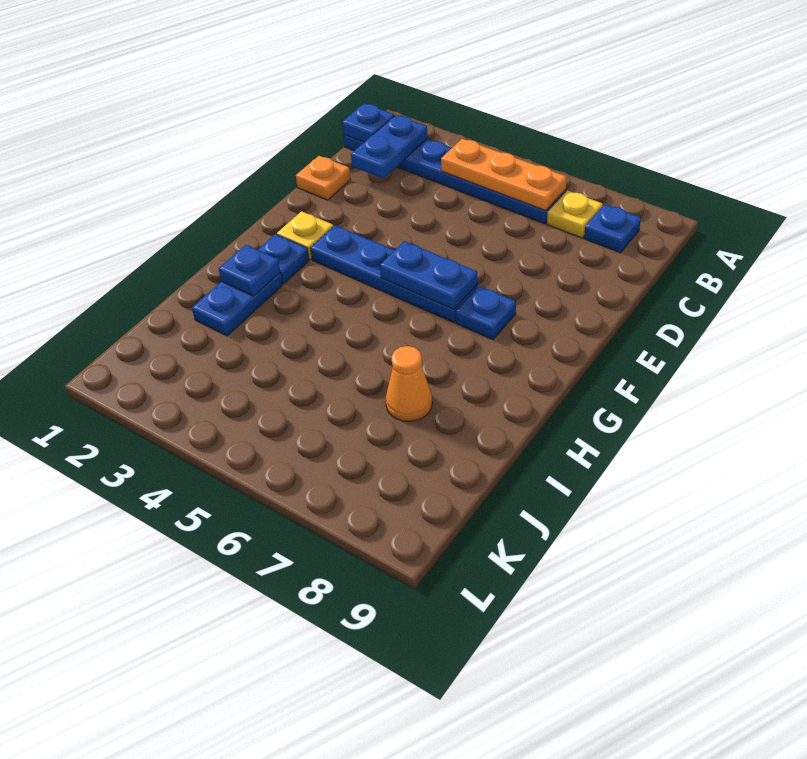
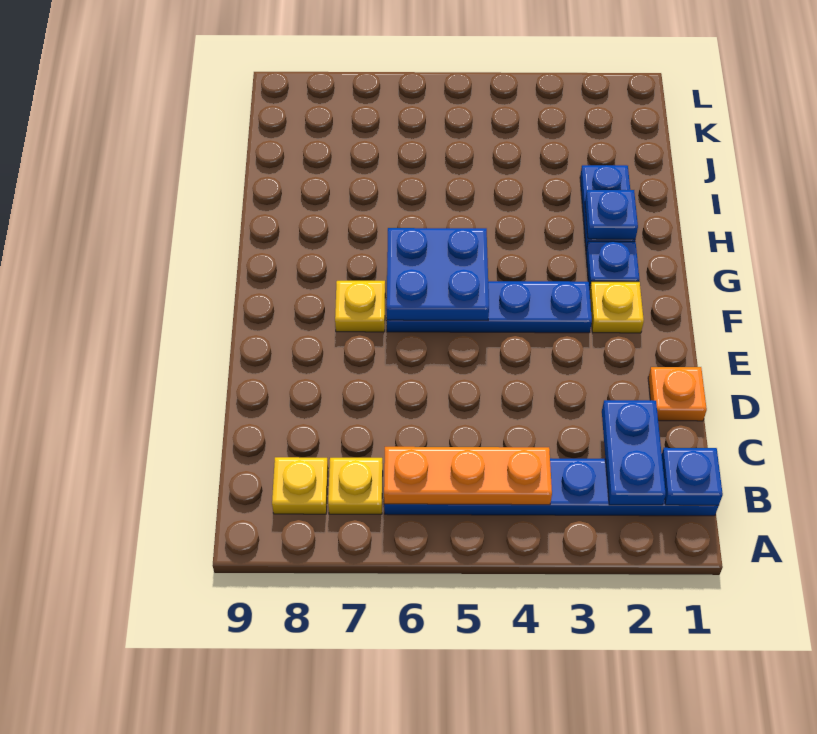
blue 1x1 plate [584,204,641,253] -> yellow 1x1 plate [272,457,328,514]
blue 1x2 plate [380,241,477,309] -> blue 2x2 plate [387,228,489,320]
blue 1x1 plate [456,286,516,340] -> yellow 1x1 plate [335,281,385,332]
orange 1x1 cone [386,346,432,421] -> none

